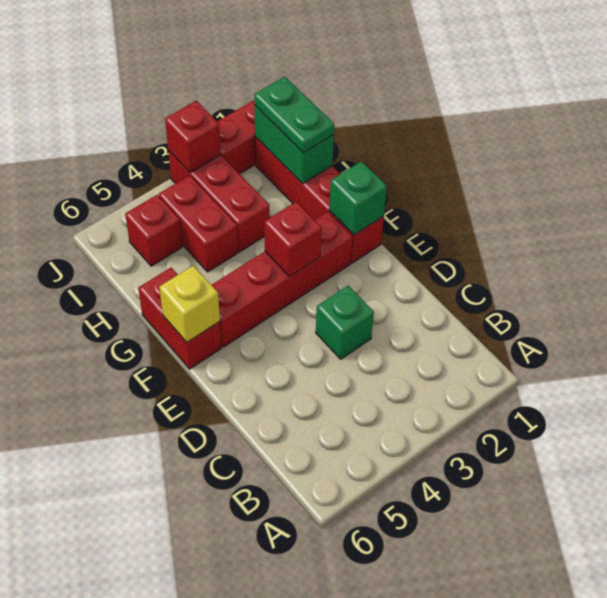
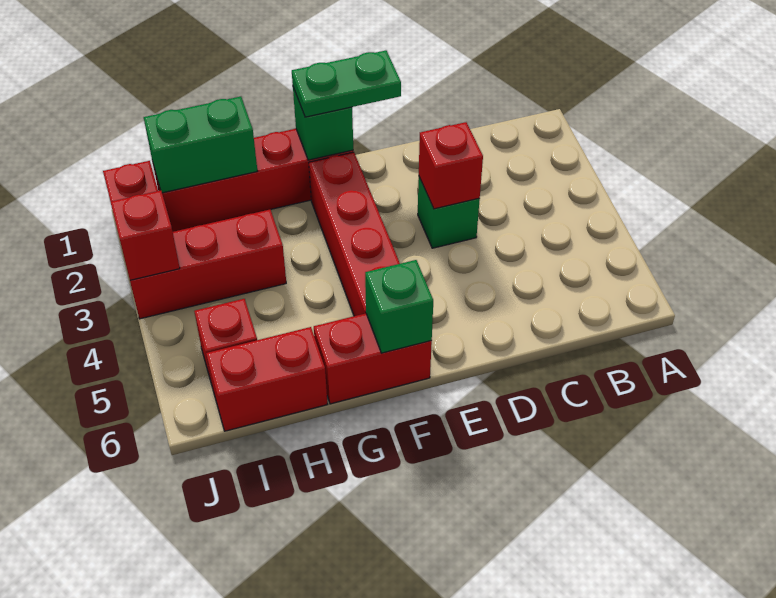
red 1x1 brick [264,202,322,276] -> red 1x1 brick moved to [419,122,483,209]
yellow 1x1 brick [159,266,220,342] -> green 1x1 brick [365,260,433,353]
green 1x2 plate [254,77,334,153] -> green 1x2 plate moved to [292,50,401,117]
red 1x2 brick [159,175,238,272] -> red 1x2 brick moved to [206,327,327,431]

